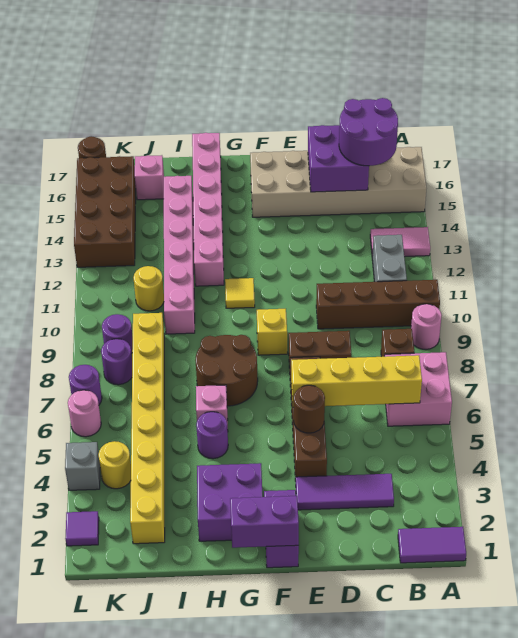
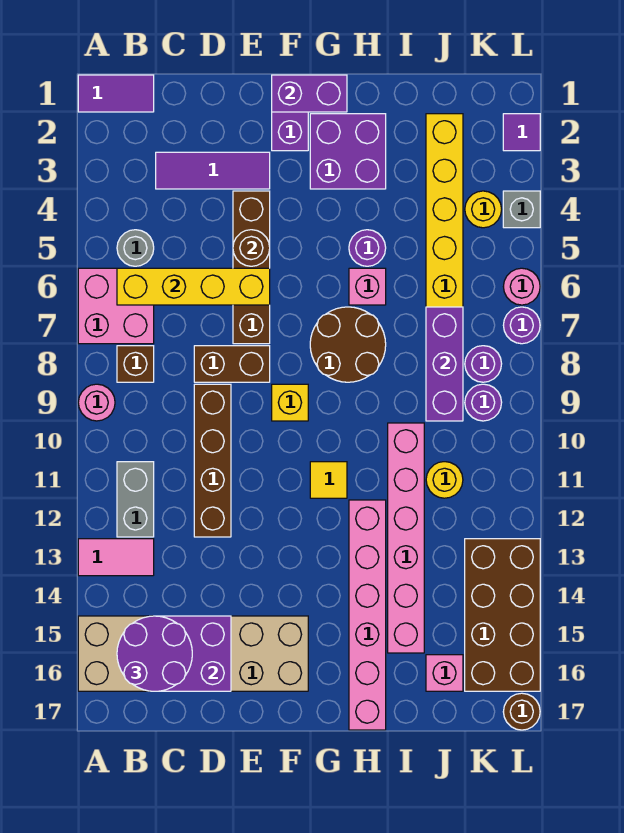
brown 1x4 brick [316,280,440,329] -> brown 1x4 brick turned to [194,384,231,537]
none -> grey 1x1 round brick [117,230,154,266]
none -> purple 1x3 brick [426,307,463,421]

